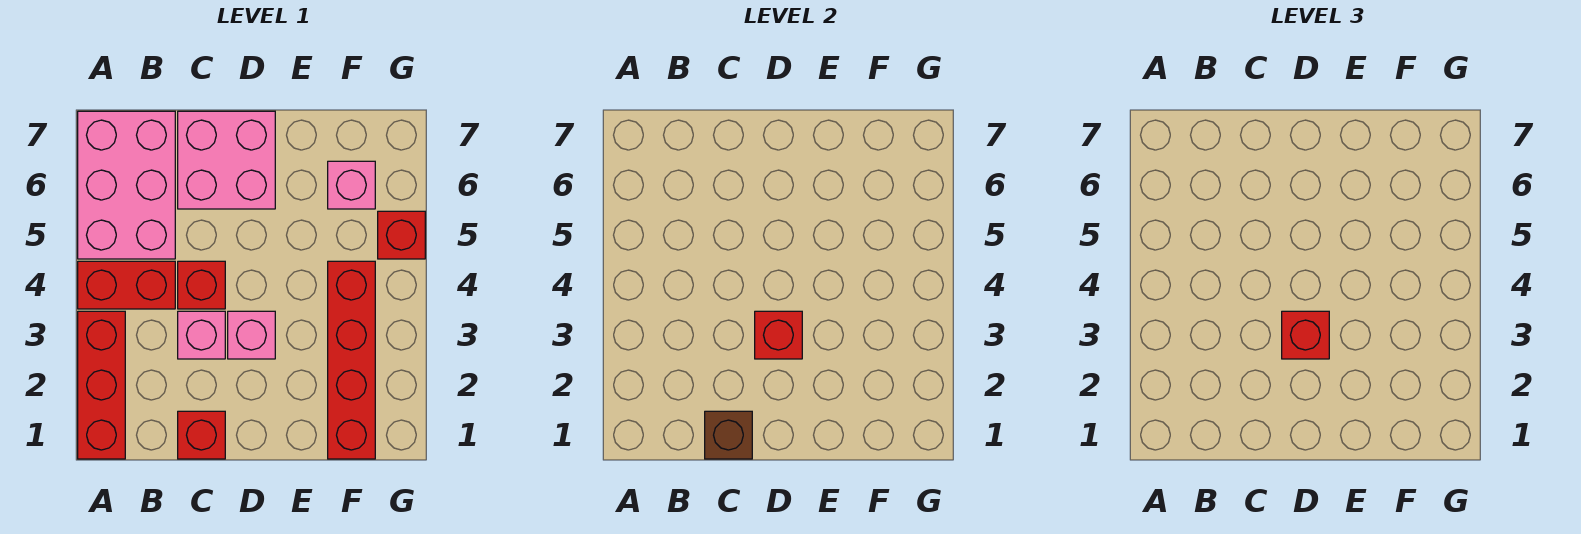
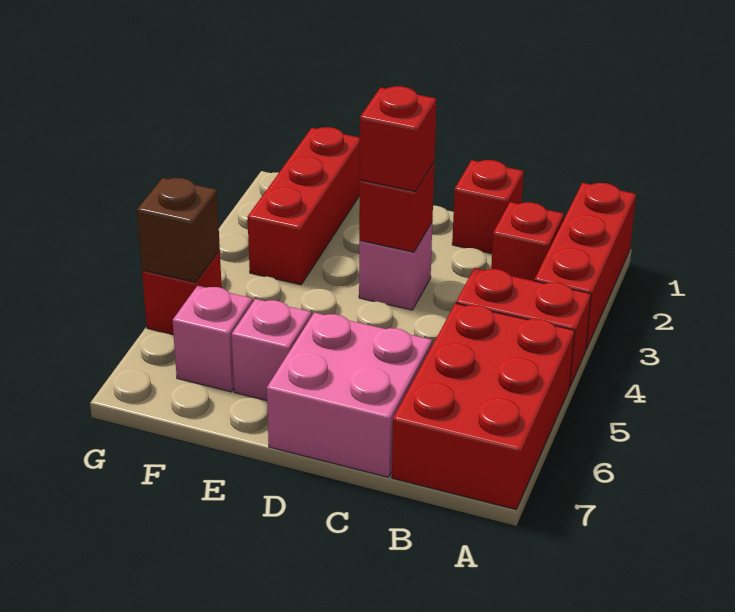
pink 2x3 brick [78,111,175,259] -> red 2x3 brick [392,303,575,510]
brown 1x1 brick [705,411,752,459] -> brown 1x1 brick moved to [137,178,220,282]
pink 1x1 brick [178,311,225,359] -> pink 1x1 brick moved to [232,299,311,401]
red 1x1 brick [178,261,225,309] -> red 1x1 brick moved to [491,202,564,281]
red 1x4 brick [328,261,375,459] -> red 1x3 brick [247,127,360,285]

